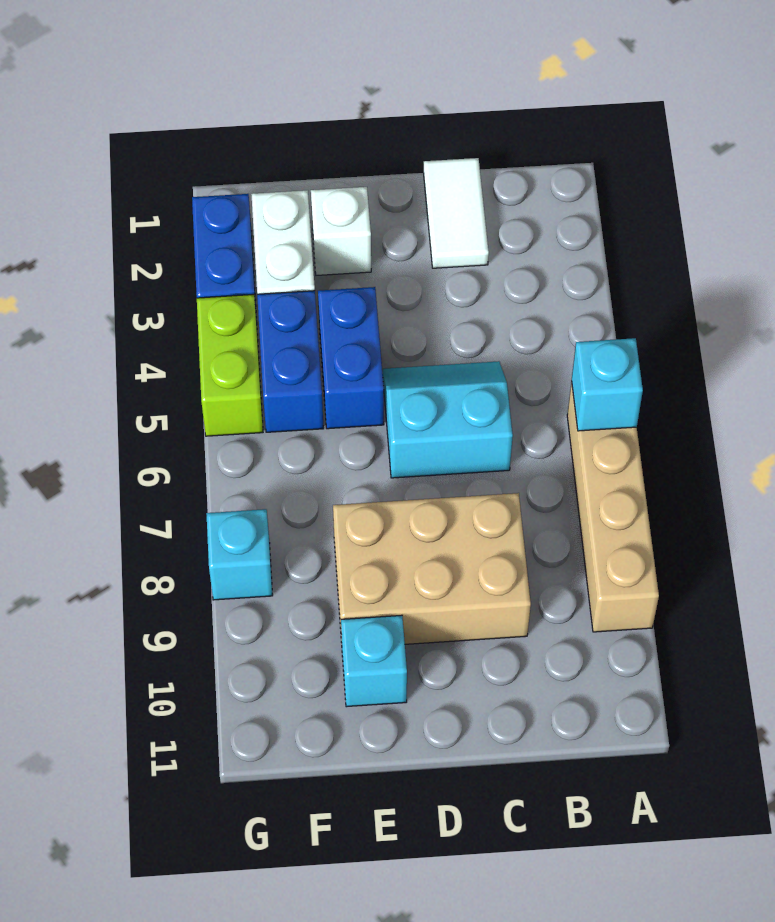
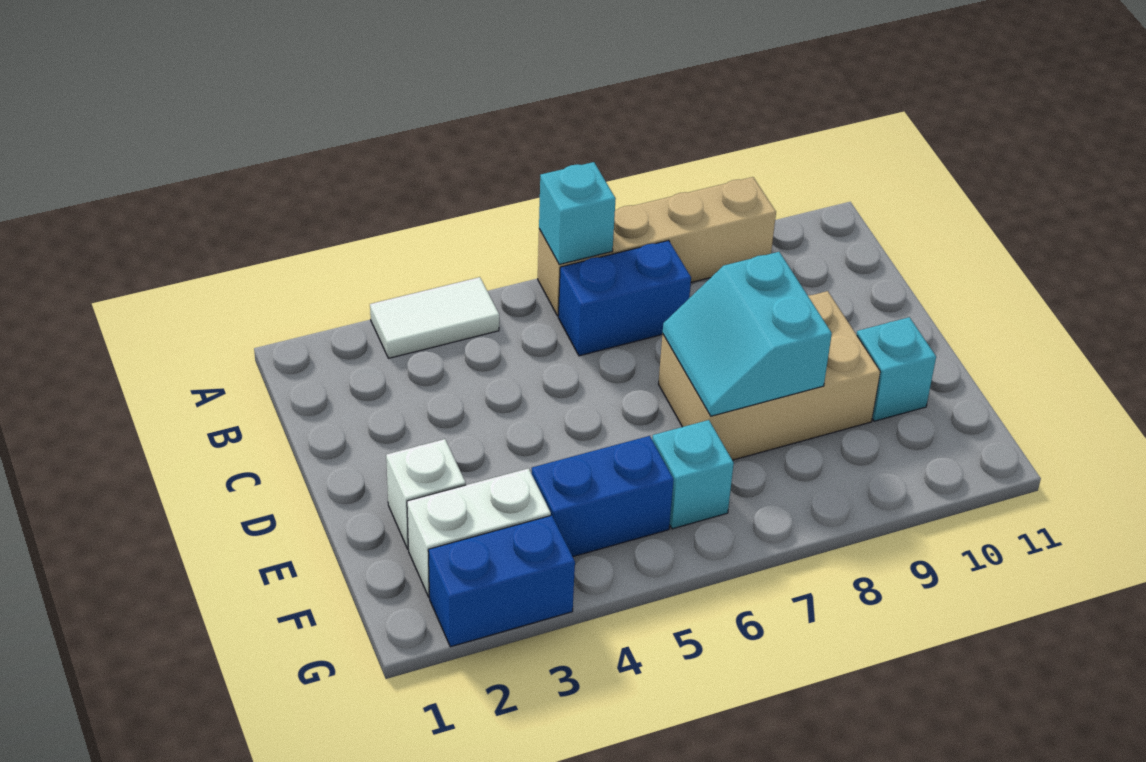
white 1x2 tile [424,158,489,268] -> white 1x2 tile moved to [370,277,499,358]
cyan 2x2 slope [383,361,513,478] -> cyan 2x2 slope moved to [663,252,832,416]
tan 2x3 brick [333,493,531,644] -> tan 2x3 brick turned to [658,291,880,460]
blue 1x2 brick [318,287,384,429] -> blue 1x2 brick moved to [558,240,691,356]
lime 1x2 brick [197,295,263,436] -> none
cyan 1x1 brick [206,509,273,600] -> cyan 1x1 brick moved to [652,420,734,529]

